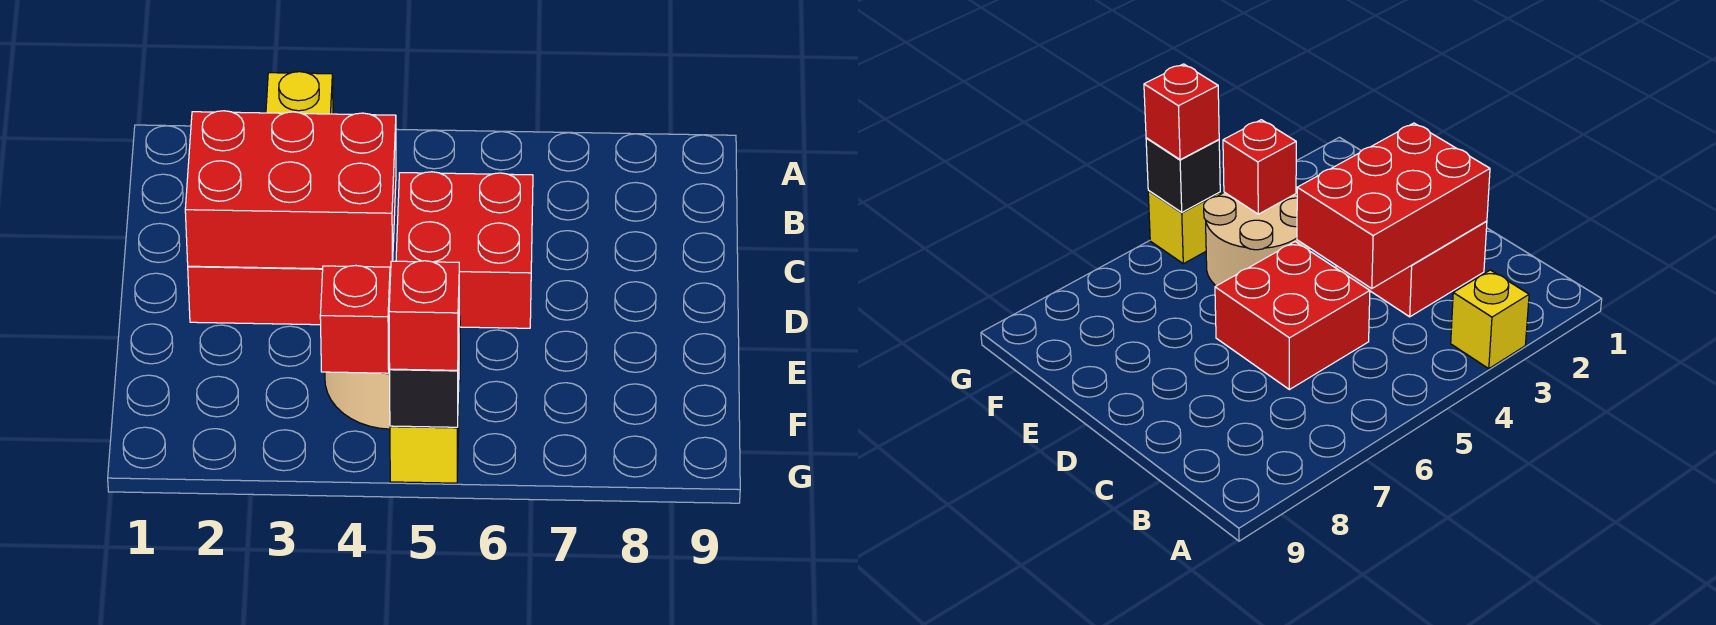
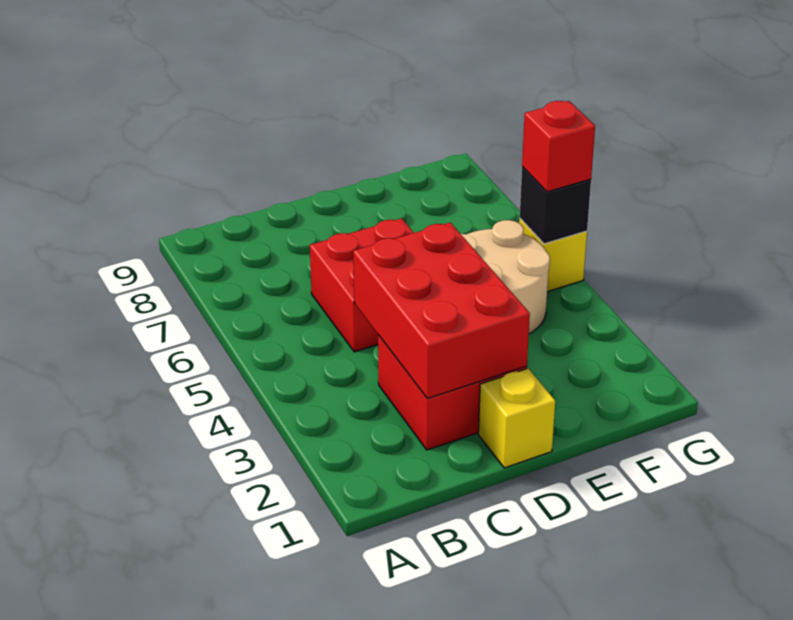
yellow 1x1 brick [266,72,333,114] -> yellow 1x1 brick moved to [478,369,555,468]
red 1x1 brick [320,266,390,373] -> none

